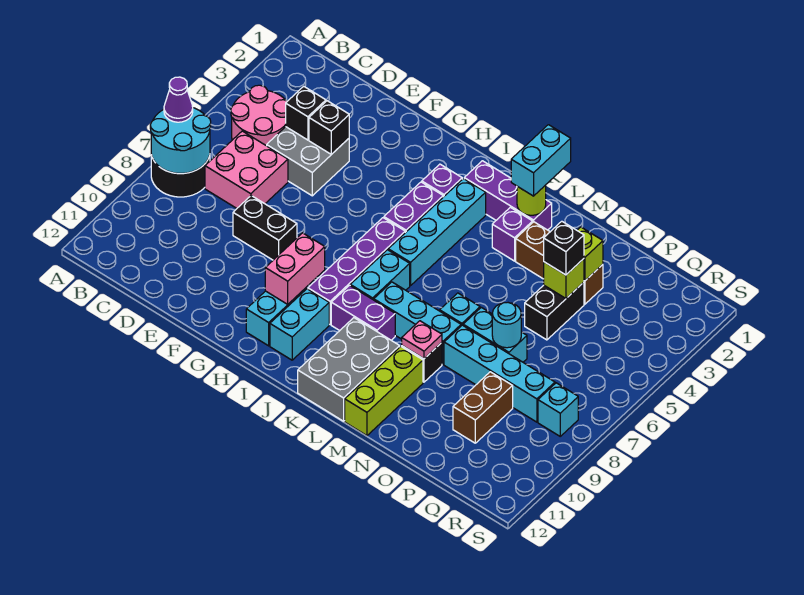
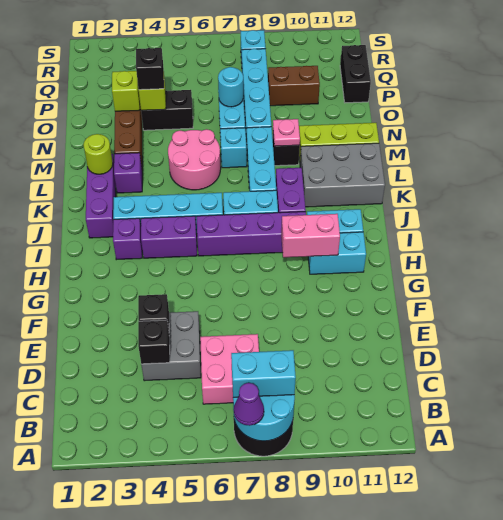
pink 2x2 round brick [231,85,287,146] -> pink 2x2 round brick moved to [168,129,221,190]
black 1x2 brick [233,196,297,260] -> black 1x2 brick moved to [340,45,371,103]
cyan 1x2 brick [511,125,571,196] -> cyan 1x2 brick moved to [231,350,296,397]

